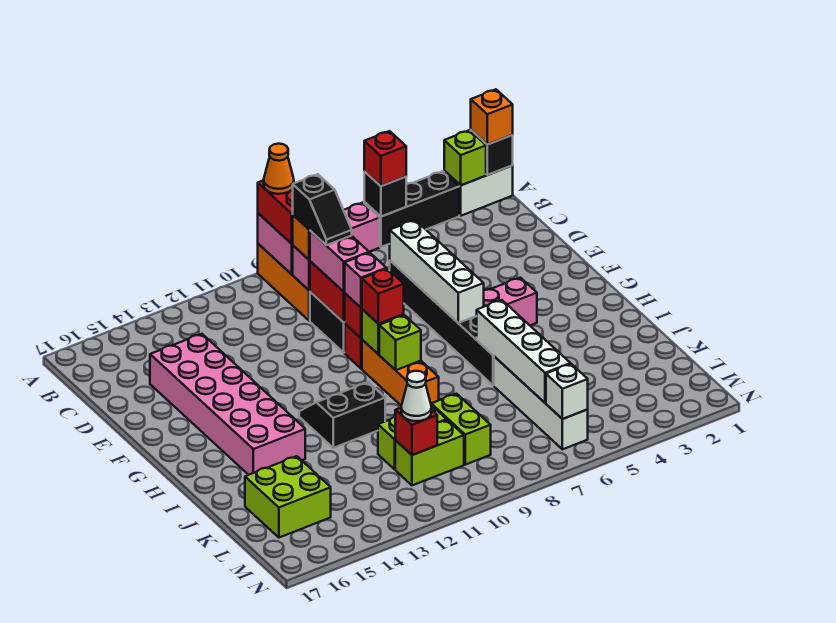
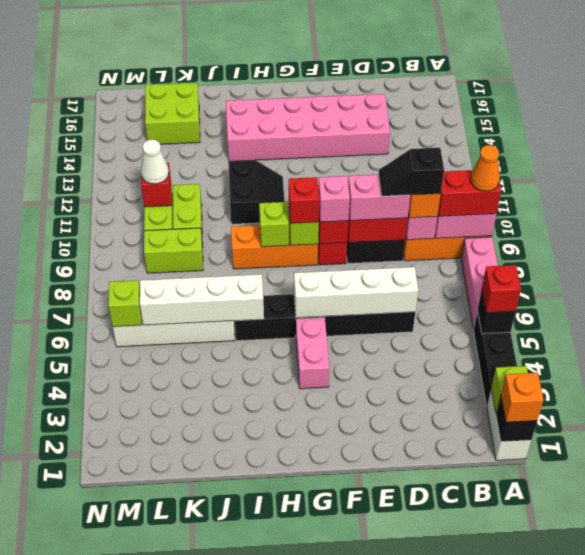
white 1x1 brick [546,364,588,419] -> lime 1x1 brick [108,280,142,327]

